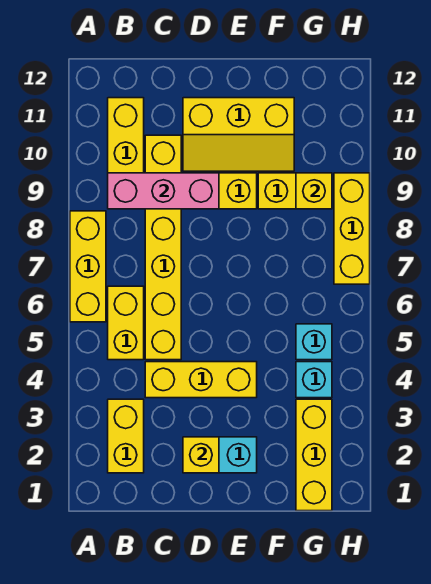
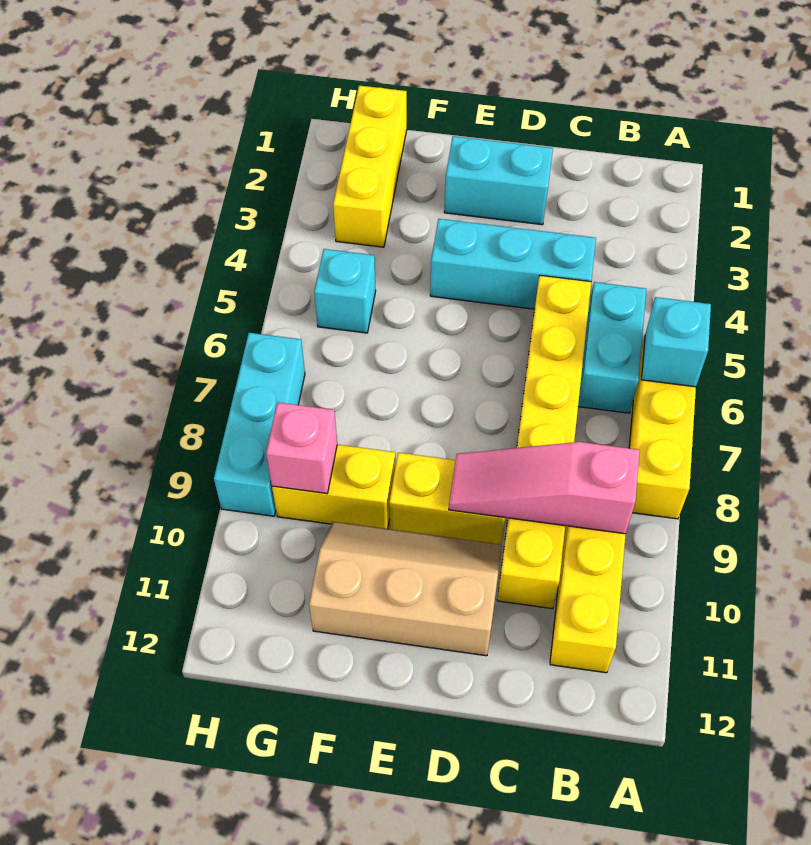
yellow 1x2 brick [108,399,144,473] -> none
yellow 1x2 brick [108,286,144,360] -> cyan 1x2 brick [578,282,646,413]
pink 1x3 brick [108,173,219,209] -> pink 1x3 slope [449,442,640,534]
yellow 1x3 brick [145,362,257,398] -> cyan 1x3 brick [430,219,596,309]
yellow 1x1 brick [183,437,219,473] -> none
yellow 2x3 slope [183,98,294,171] -> tan 2x3 slope [309,522,502,656]
cyan 1x1 brick [296,362,332,398] -> cyan 1x1 brick moved to [641,297,711,387]
yellow 1x1 brick [296,173,332,209] -> pink 1x1 brick [266,402,337,494]
yellow 1x3 brick [334,173,370,284] -> cyan 1x3 brick [214,333,305,516]

